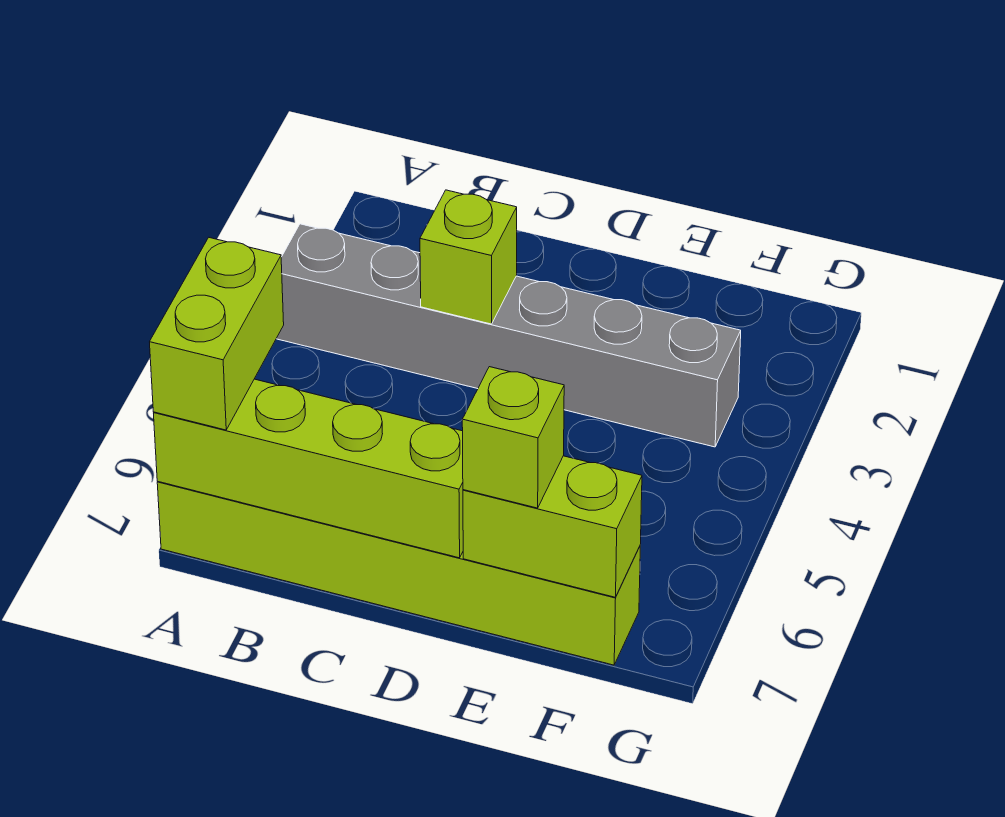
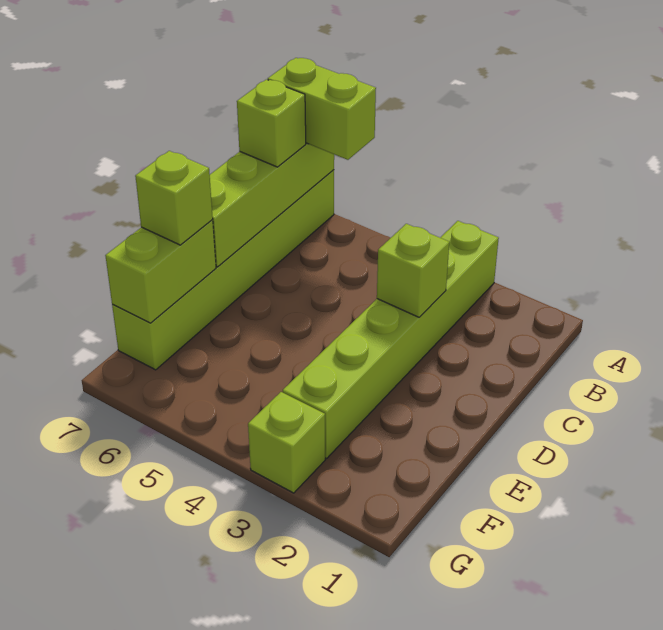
grey 1x6 brick [276,224,741,447] -> lime 1x6 brick [283,221,499,458]
none -> lime 1x1 brick [237,79,306,167]
none -> lime 1x1 brick [248,392,325,493]

